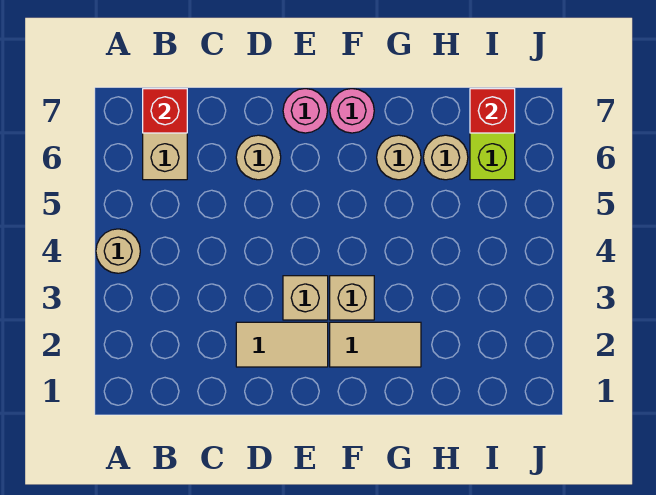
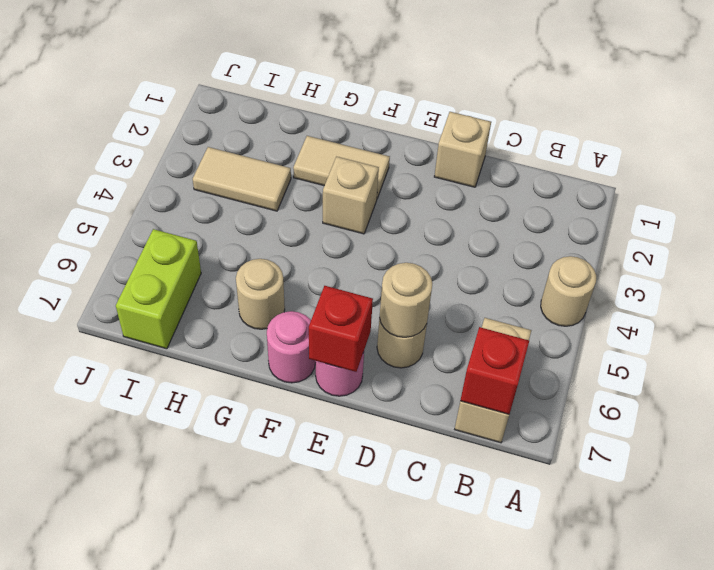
tan 1x2 tile [236,322,328,367] -> tan 1x2 tile moved to [193,147,291,211]
tan 1x1 brick [283,276,328,320] -> tan 1x1 brick moved to [434,112,491,187]
tan 1x1 round brick [423,135,468,180] -> tan 1x1 round brick moved to [380,263,432,337]
red 1x1 brick [470,89,515,133] -> red 1x1 brick moved to [309,286,373,372]

